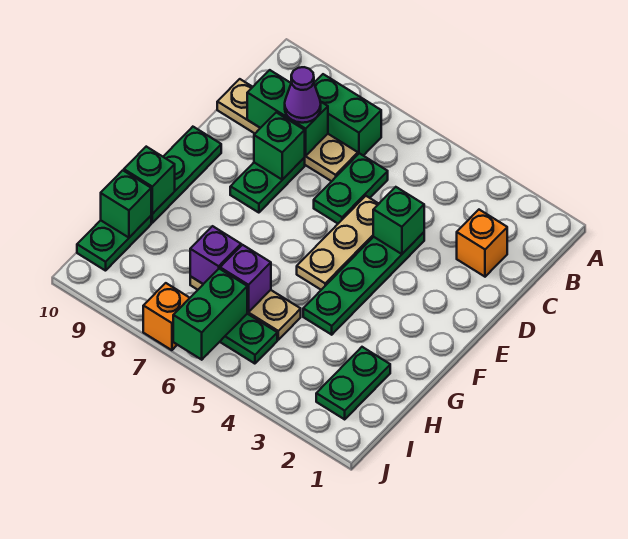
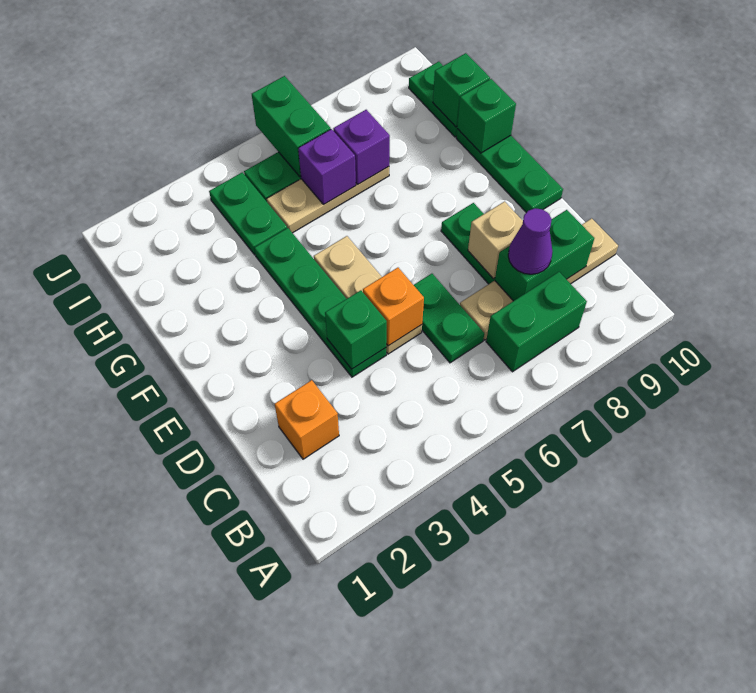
green 1x1 brick [254,112,305,180] -> tan 1x1 brick [468,202,523,279]
green 1x2 plate [316,347,390,419] -> green 1x2 plate moved to [209,172,287,255]
orange 1x1 brick [143,283,189,350] -> orange 1x1 brick moved to [363,268,424,346]

